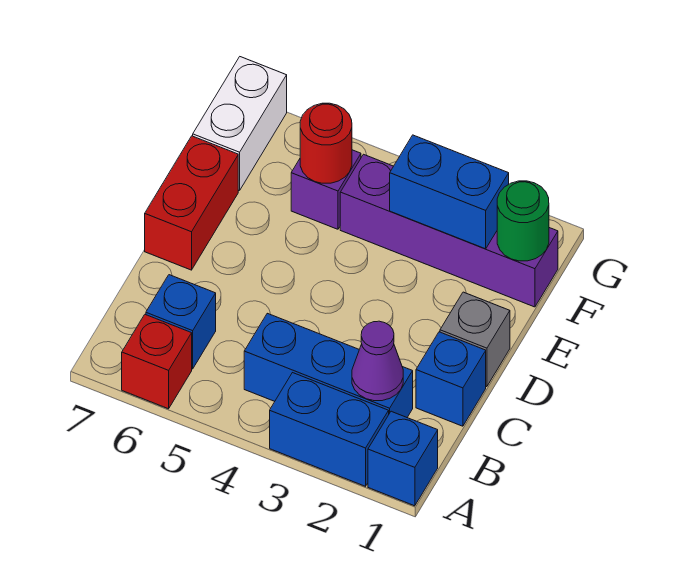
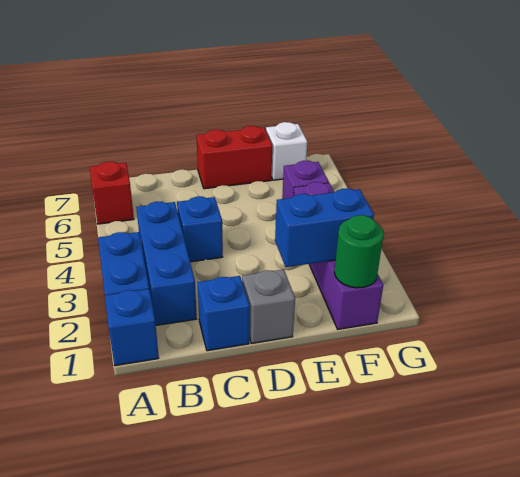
purple 1x1 cone [352,321,403,401] -> none
blue 1x1 brick [146,275,216,369] -> blue 1x1 brick moved to [177,196,223,262]
blue 1x2 brick [390,135,509,249] -> blue 1x2 brick turned to [275,189,374,267]
red 1x1 round brick [300,103,352,183] -> none
white 1x2 brick [193,57,287,191] -> white 1x1 brick [266,122,307,180]

